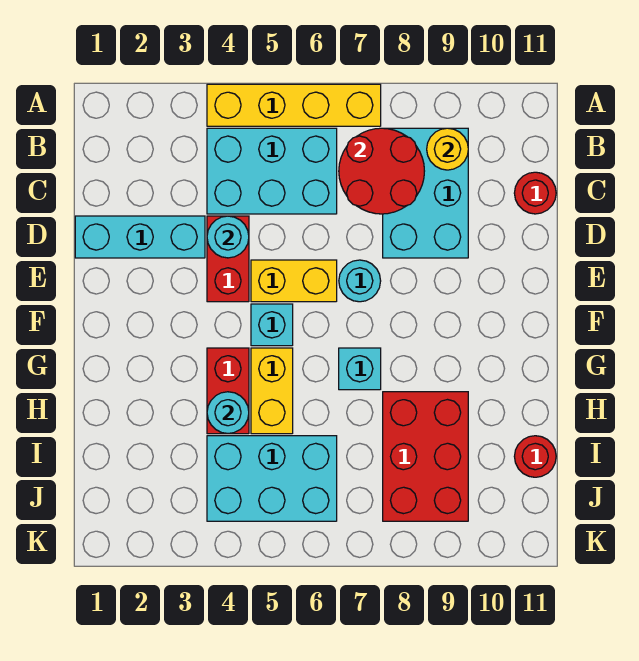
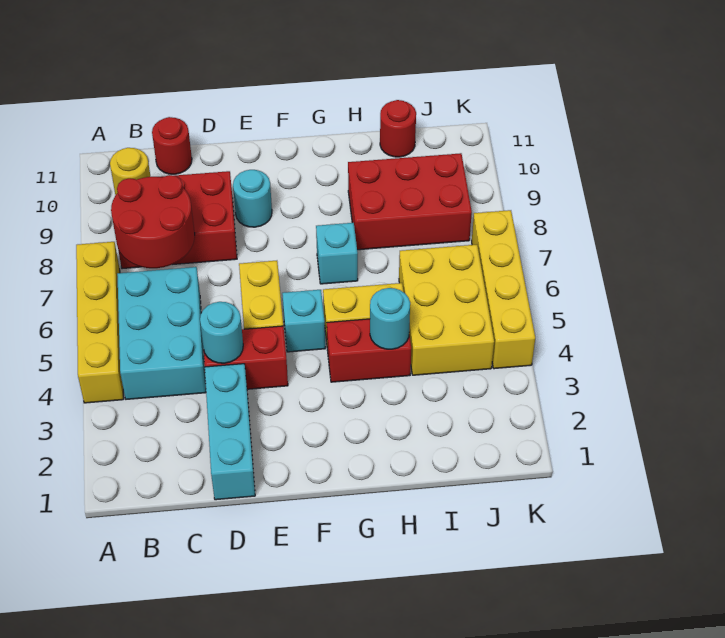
cyan 2x3 brick [383,128,468,258] -> red 2x3 brick [118,171,237,269]
cyan 1x1 round brick [339,260,381,302] -> cyan 1x1 round brick moved to [233,170,272,227]
cyan 2x3 brick [207,436,337,521] -> yellow 2x3 brick [399,245,494,375]
none -> yellow 1x4 brick [472,210,535,369]

